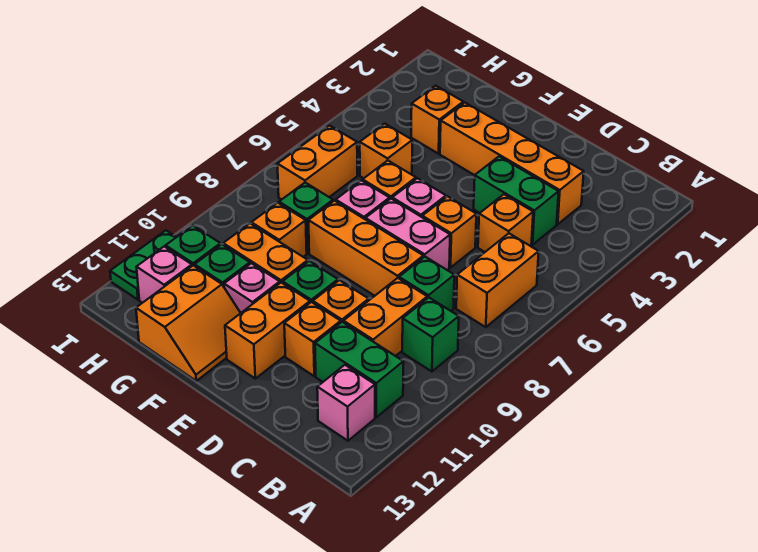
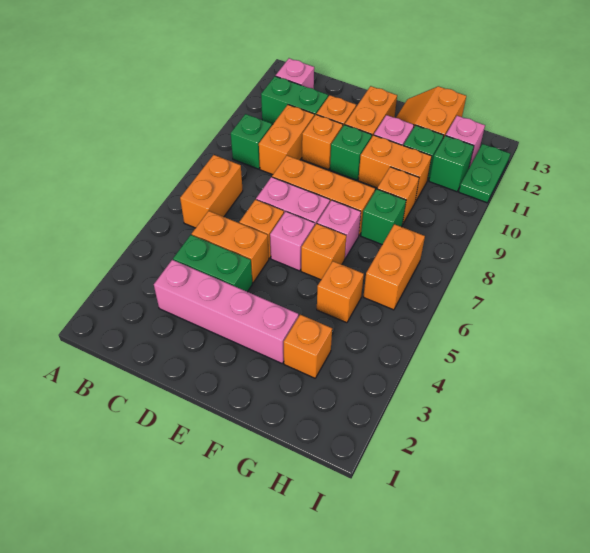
orange 1x4 brick [440,103,584,224] -> pink 1x4 brick [154,260,298,363]
orange 1x1 brick [478,194,533,252] -> orange 1x2 brick [192,211,269,283]
green 1x1 brick [399,257,454,311] -> none

